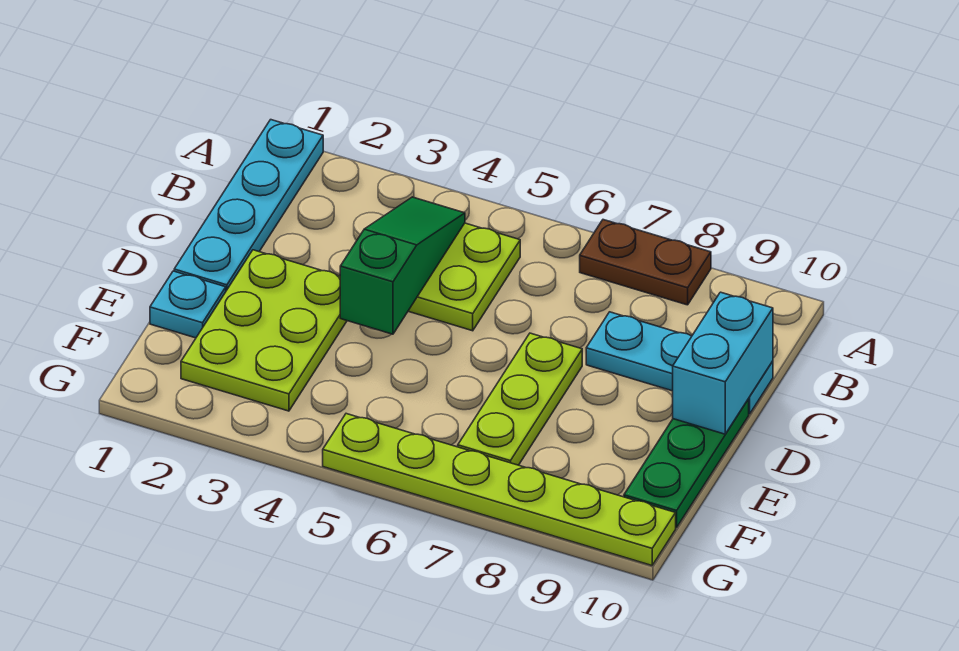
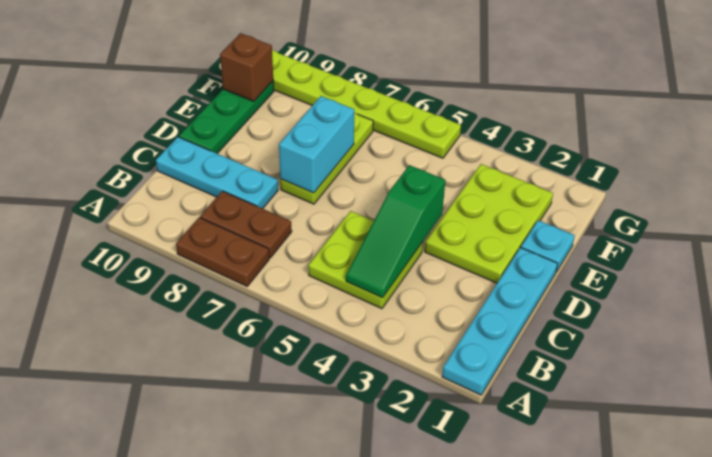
none -> brown 1x2 plate [200,191,292,258]
cyan 1x2 brick [673,292,773,434] -> cyan 1x2 brick moved to [279,96,354,193]
none -> brown 1x1 brick [220,33,273,101]

